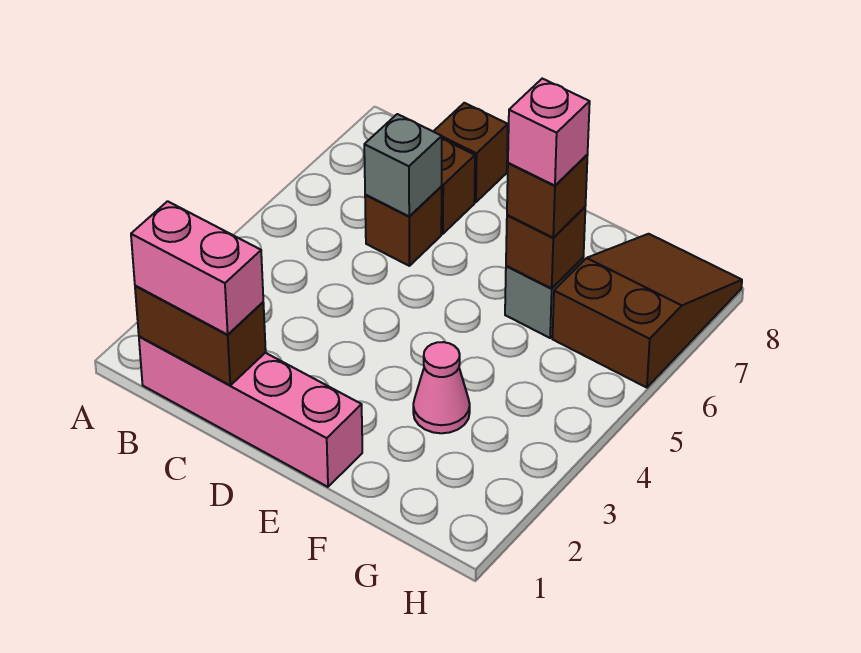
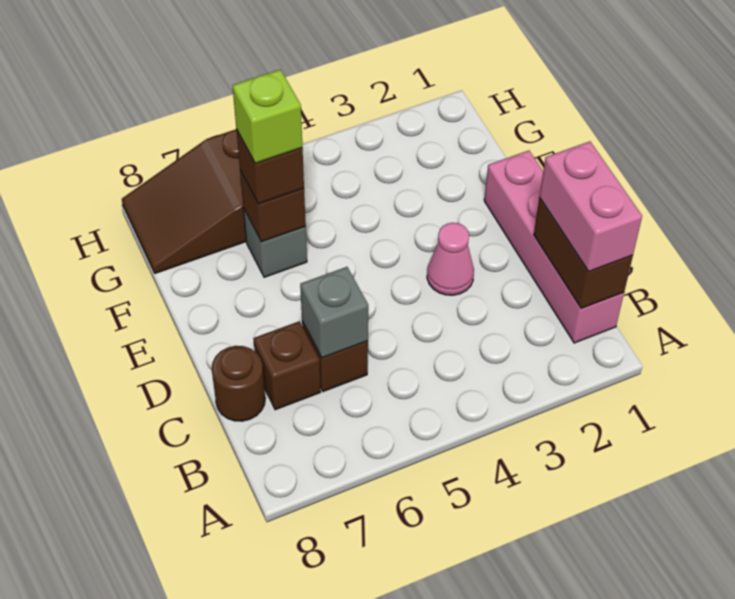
brown 1x1 brick [433,103,508,202] -> brown 1x1 round brick [212,346,265,421]
pink 1x1 cone [413,342,470,433] -> pink 1x1 cone moved to [427,223,474,295]
pink 1x1 brick [508,79,590,186] -> lime 1x1 brick [232,70,302,163]

